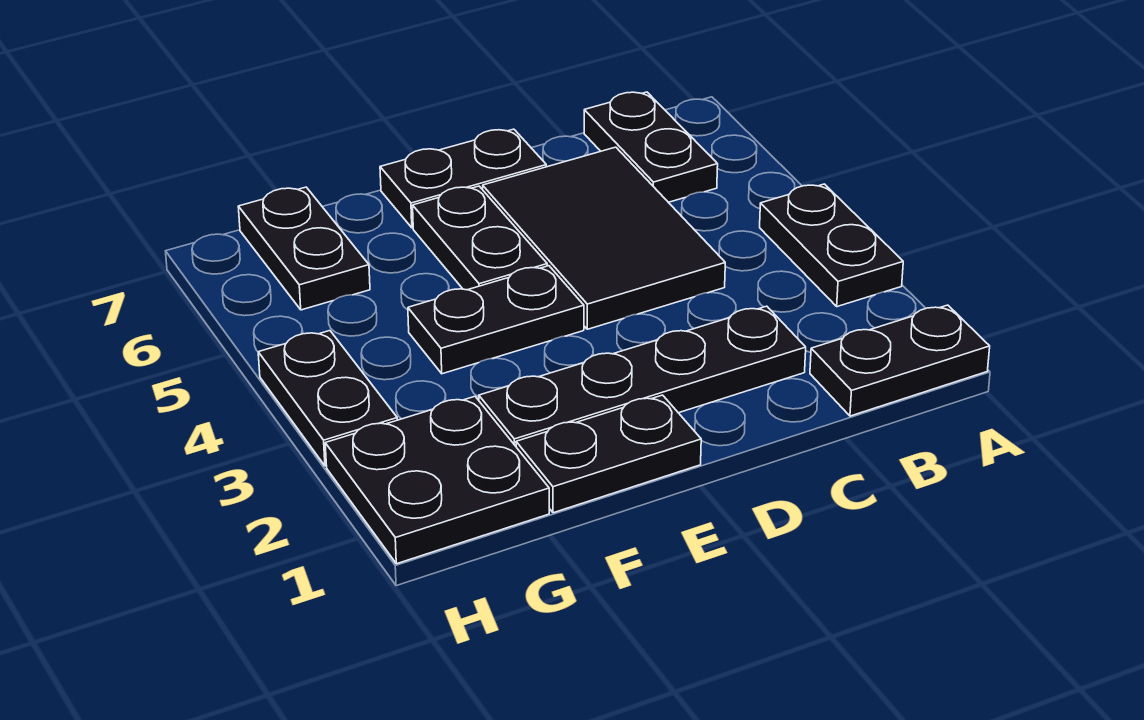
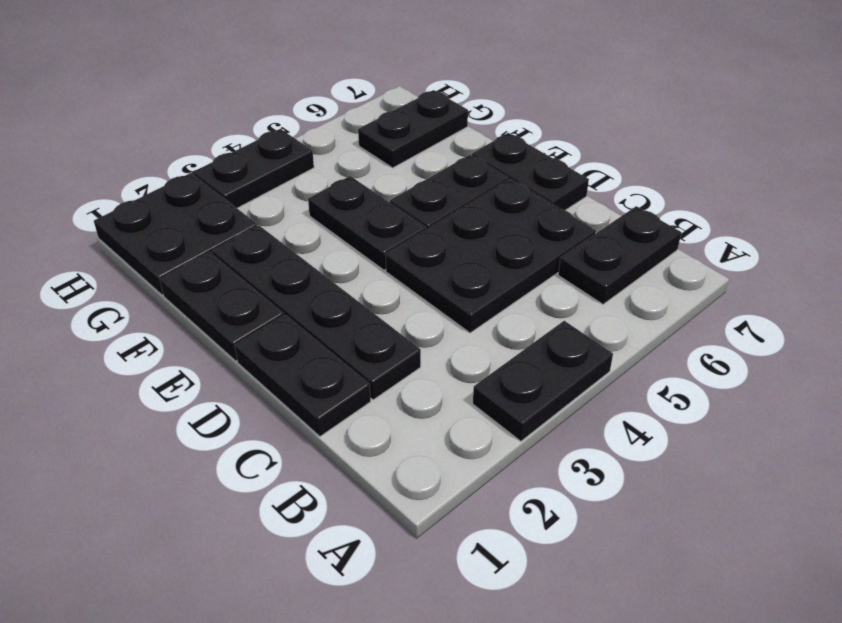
black 1x2 plate [810,305,990,416] -> black 1x2 plate moved to [235,315,371,437]
black 2x3 tile [483,147,725,329] -> black 2x3 plate [385,179,596,333]

